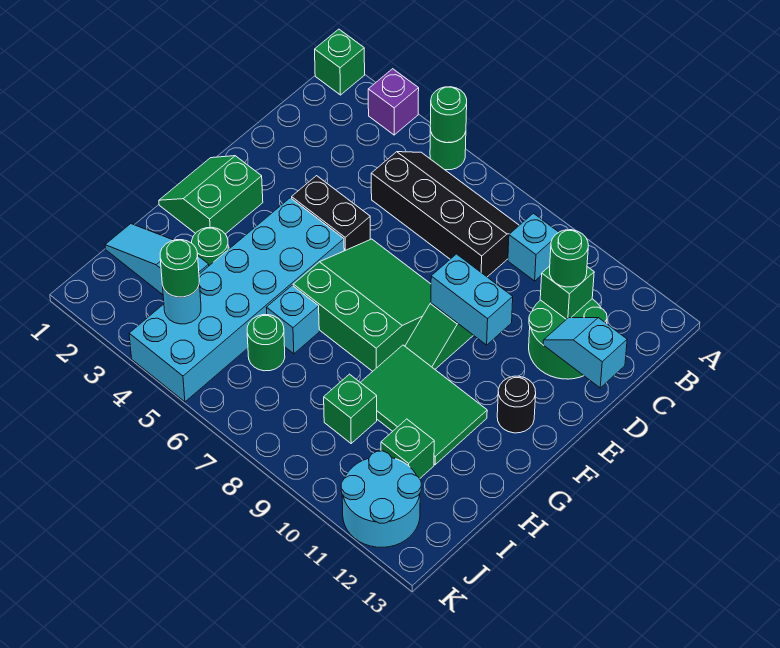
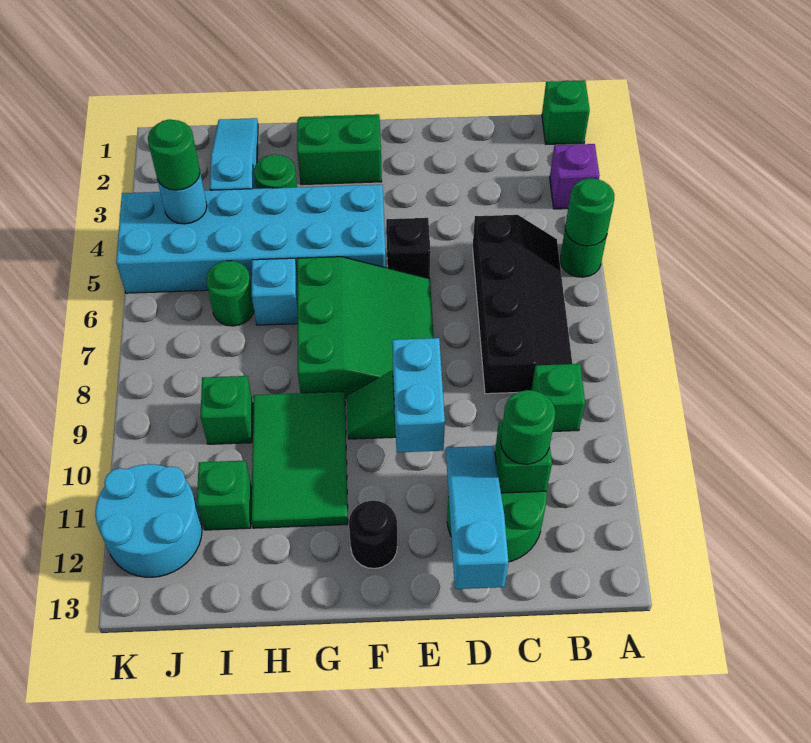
cyan 1x1 brick [508,213,559,281] -> green 1x1 brick [531,364,585,432]
cyan 1x2 slope [543,318,627,388] -> cyan 1x3 slope [446,446,508,589]
black 1x2 brick [292,176,370,251] -> black 1x1 brick [386,218,431,279]

